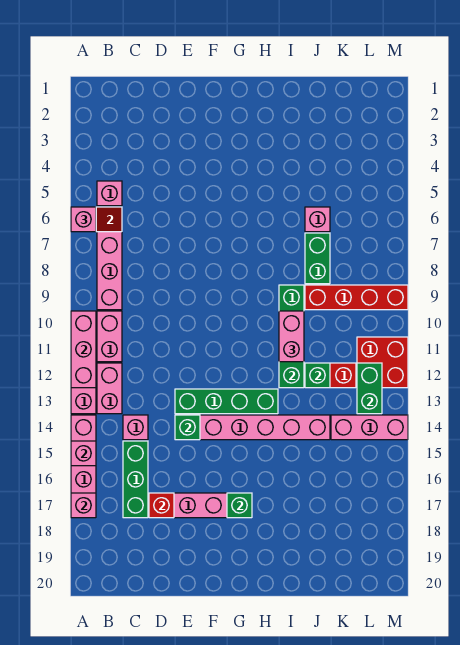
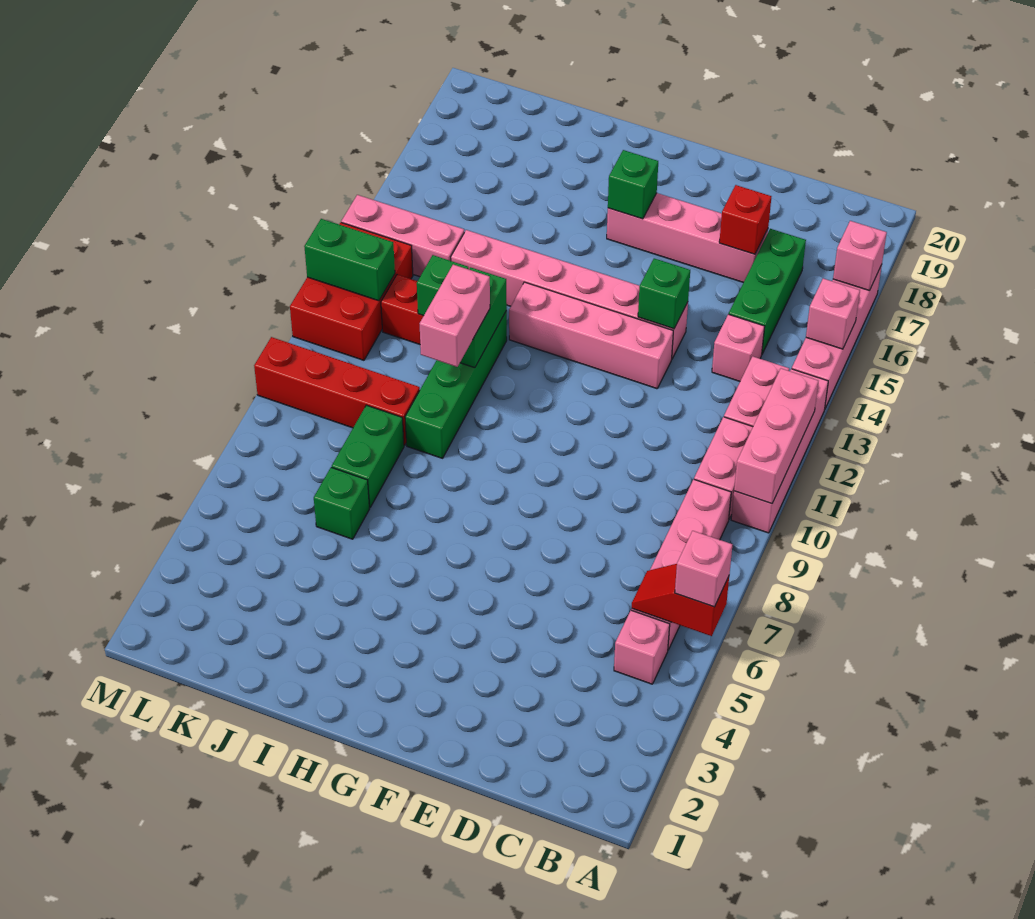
green 1x4 brick [175,389,278,414] -> pink 1x4 brick [509,282,673,389]
pink 1x1 brick [305,207,330,232] -> green 1x1 brick [314,467,369,539]
red 2x2 brick [357,337,408,388] -> red 2x3 brick [290,222,413,360]
green 1x2 brick [357,363,382,414] -> green 1x2 brick turned to [304,219,395,301]

